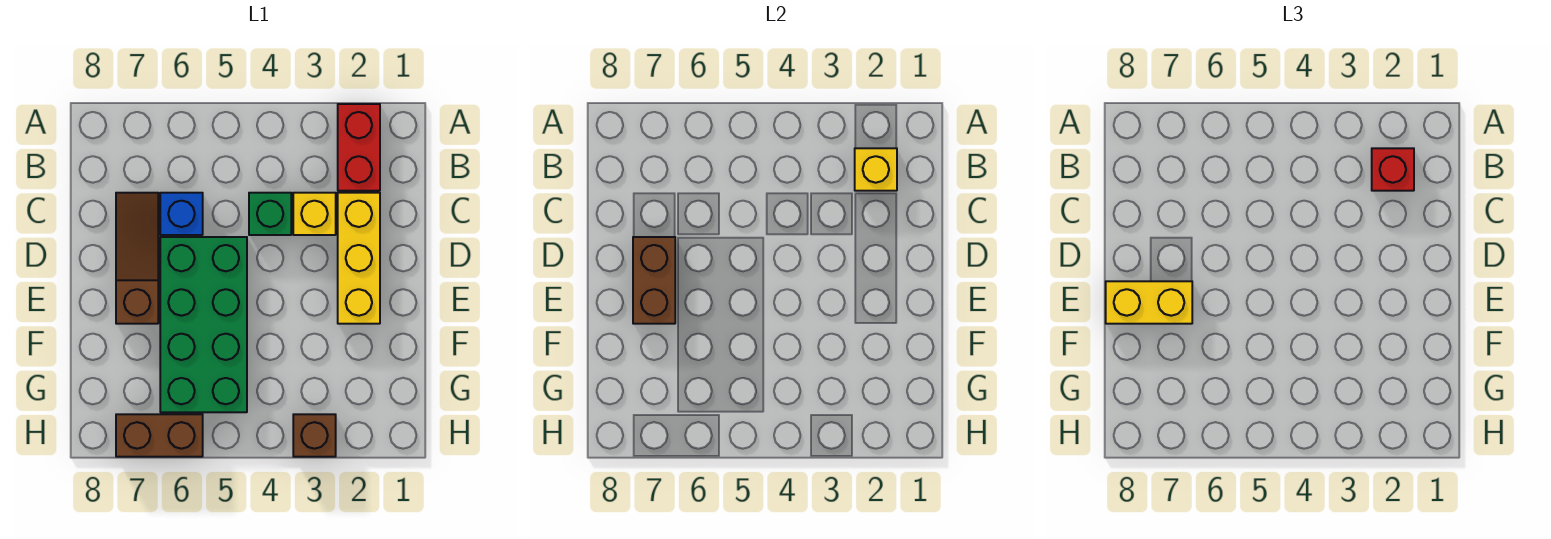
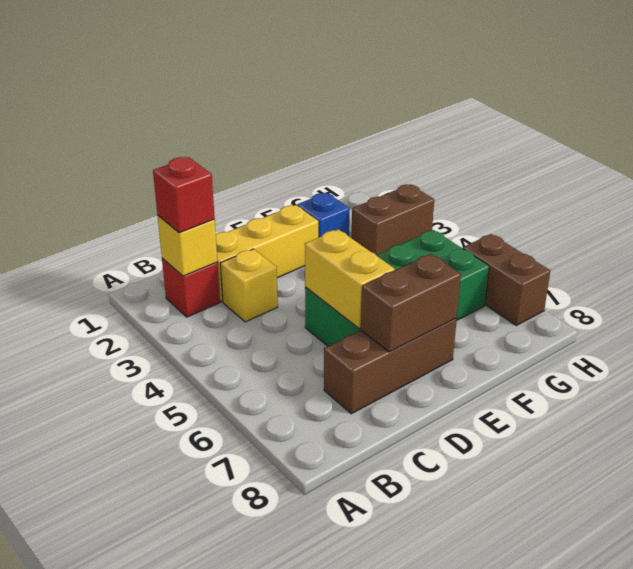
red 1x2 brick [338,104,380,191] -> red 1x1 brick [162,258,220,317]
green 1x1 brick [249,193,291,235] -> none
blue 1x1 brick [160,193,203,235] -> blue 1x1 brick moved to [297,193,350,238]
brown 1x3 slope [116,193,158,324] -> brown 1x3 brick [324,318,457,414]
yellow 1x2 brick [1106,281,1192,324] -> yellow 1x2 brick moved to [305,229,395,329]
brown 1x1 brick [293,414,336,457] -> brown 1x2 brick [352,184,434,255]

